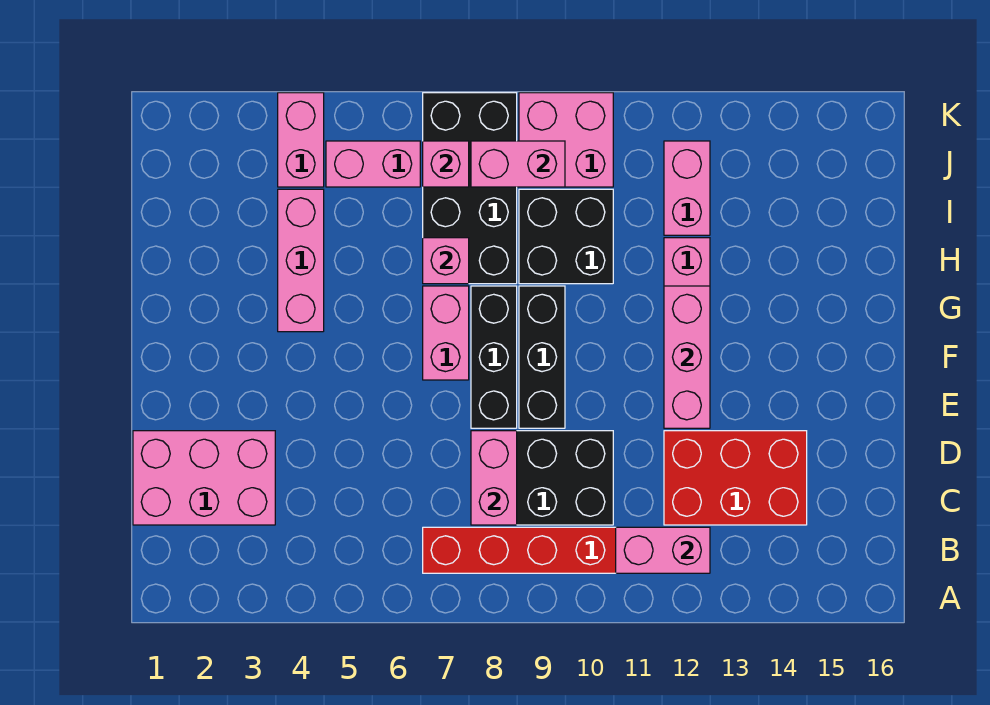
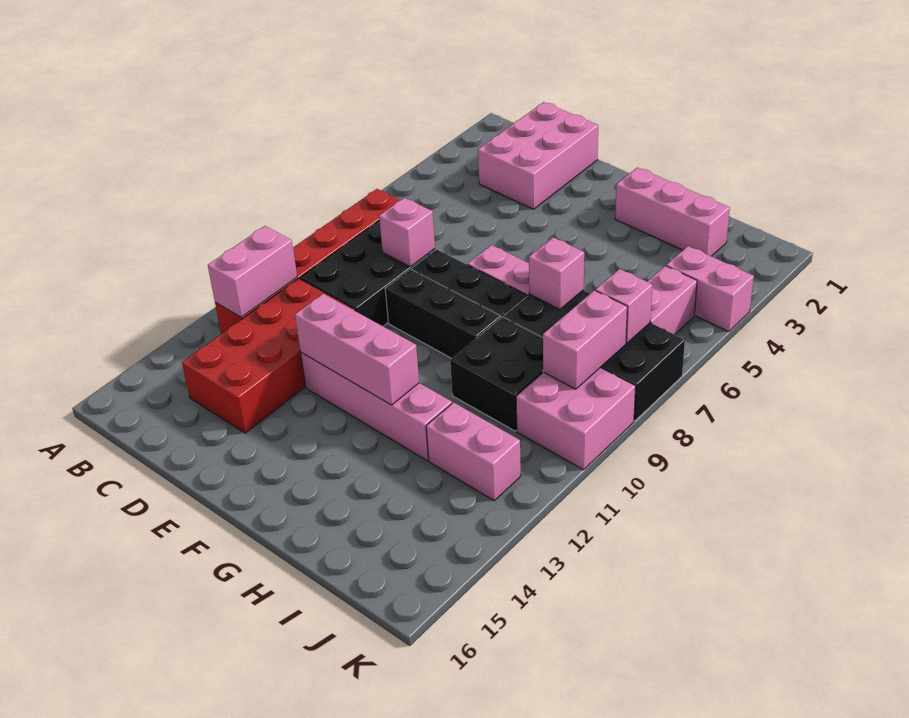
pink 1x2 brick [471,431,517,525] -> pink 1x1 brick [379,198,435,267]
red 2x3 brick [664,431,807,525] -> red 2x4 brick [182,278,355,433]
pink 1x3 brick [278,189,324,332] -> pink 1x3 brick moved to [615,167,730,256]

